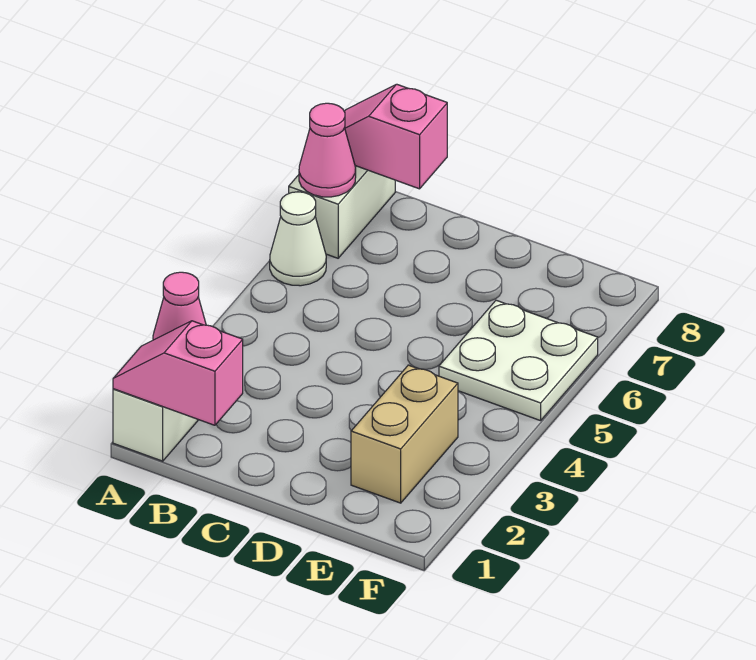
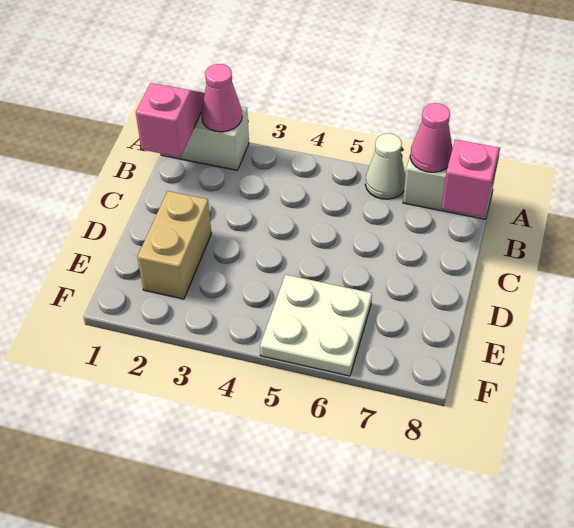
tan 1x2 brick [351,365,458,503] -> tan 1x2 brick turned to [137,191,211,299]

